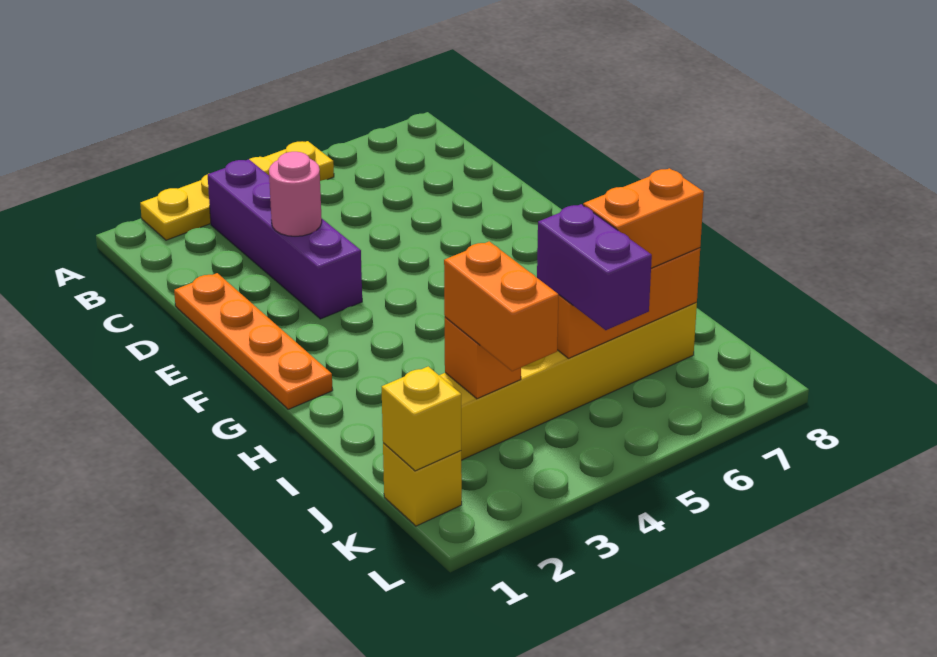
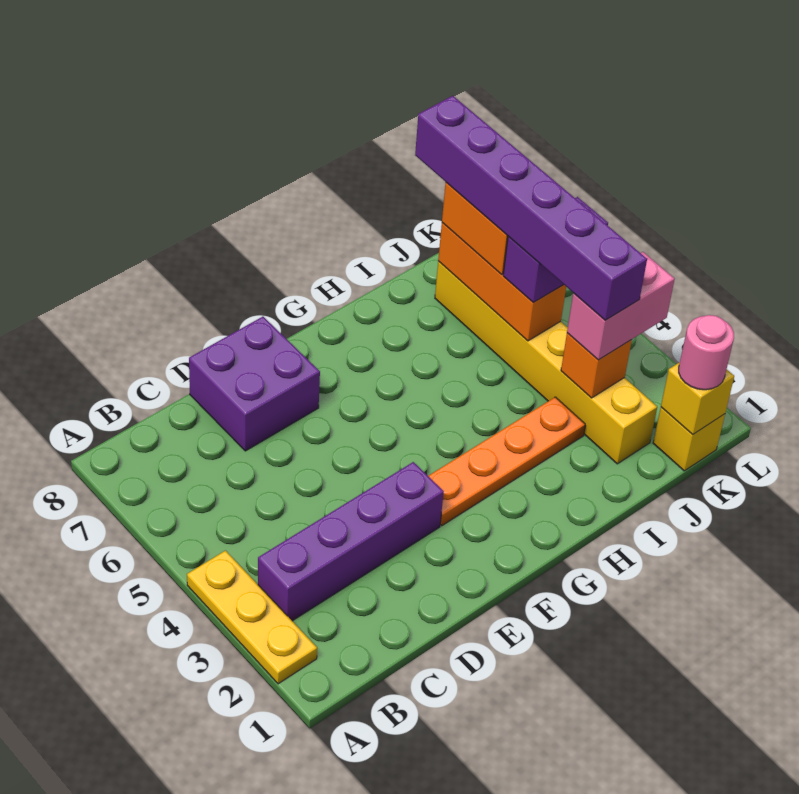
yellow 1x4 plate [140,141,334,240] -> yellow 1x3 plate [187,551,317,684]
orange 1x4 plate [174,273,333,409] -> orange 1x4 plate moved to [429,397,585,526]
pink 1x1 round brick [269,152,322,236] -> pink 1x1 round brick moved to [679,315,734,390]
none -> purple 2x2 brick [189,317,320,451]
orange 1x2 brick [444,241,559,371] -> pink 1x2 brick [567,252,675,360]
none -> purple 1x6 brick [415,96,647,320]

